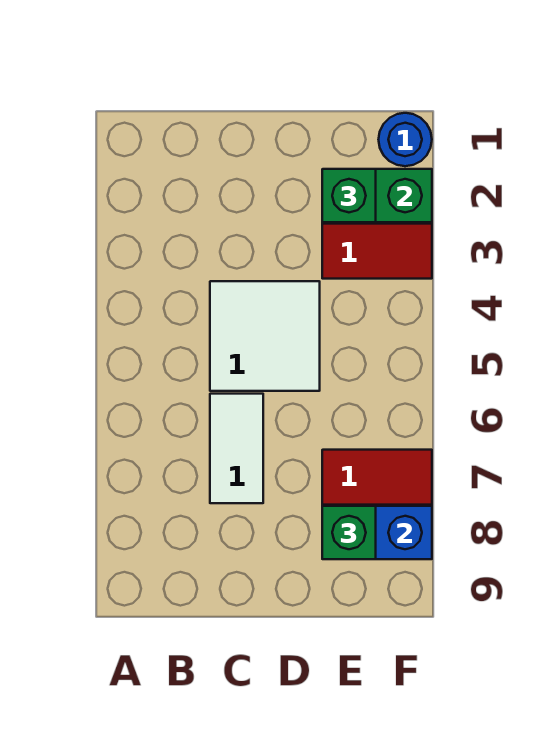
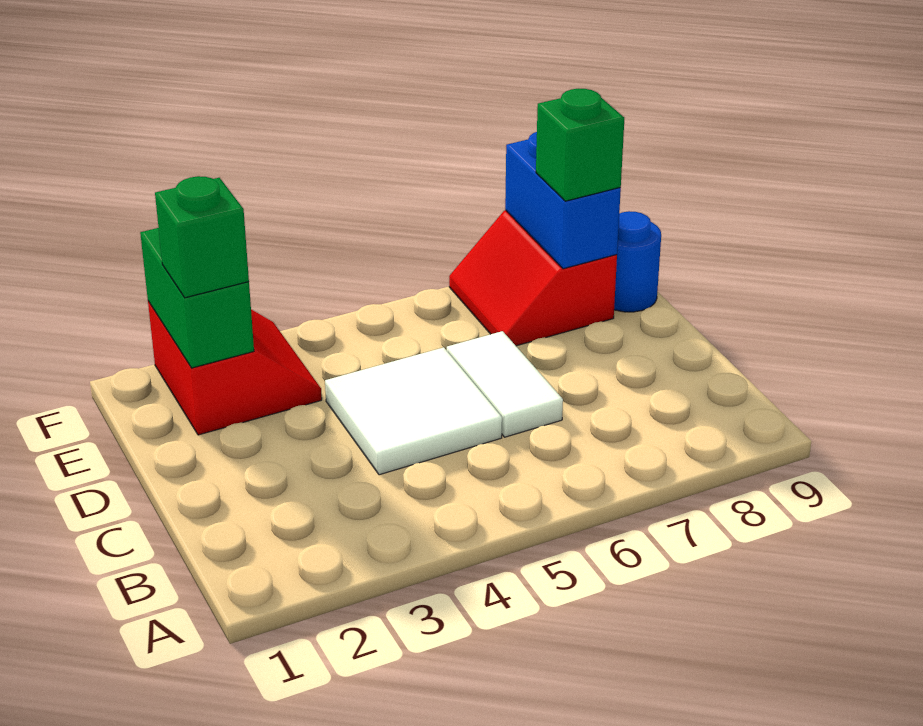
white 1x2 tile [210,394,263,503] -> white 1x2 tile turned to [447,331,563,437]
blue 1x1 round brick [379,113,432,166] -> blue 1x1 round brick moved to [614,211,661,312]

